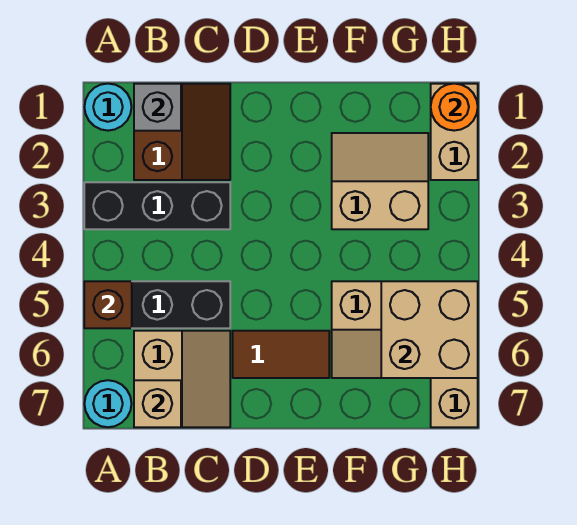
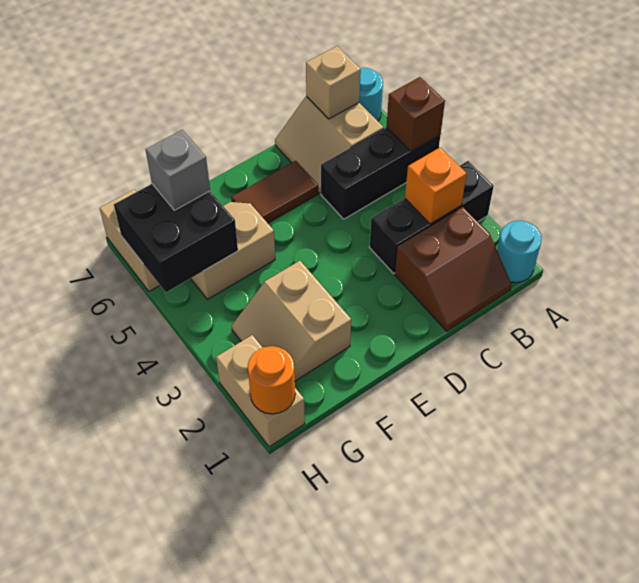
brown 2x2 slope [134,84,230,180] -> brown 2x2 slope turned to [395,207,512,331]
grey 1x1 brick [134,84,181,131] -> grey 1x1 brick moved to [146,130,210,210]
none -> orange 1x1 brick [405,147,467,224]
tan 2x2 slope [332,133,428,229] -> tan 2x2 slope turned to [232,261,351,381]
tan 2x2 brick [381,281,478,378] -> black 2x2 brick [114,184,238,292]

